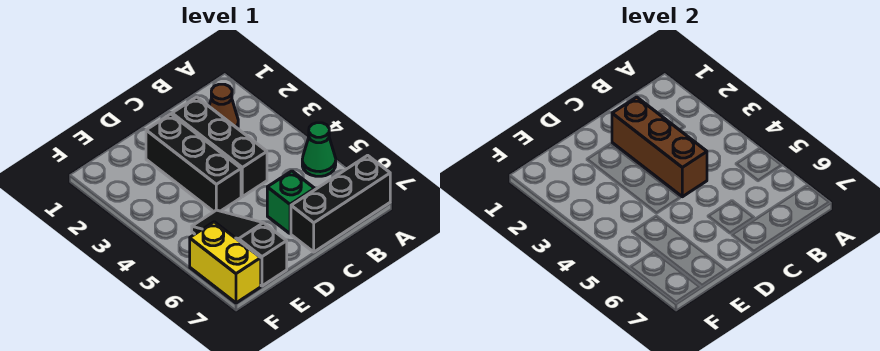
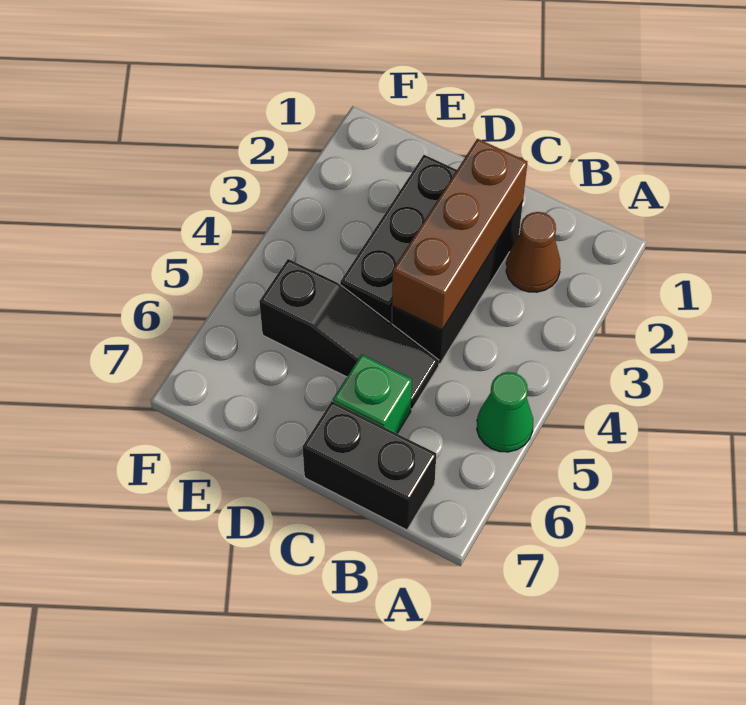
black 1x3 brick [291,155,390,252] -> black 1x2 brick [303,401,436,530]
black 1x3 slope [192,210,287,286] -> black 1x3 slope turned to [259,259,439,409]
yellow 1x2 brick [190,222,261,303] -> none

